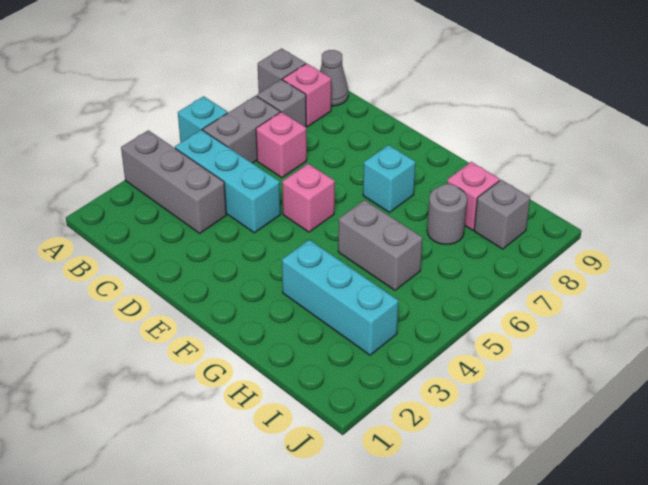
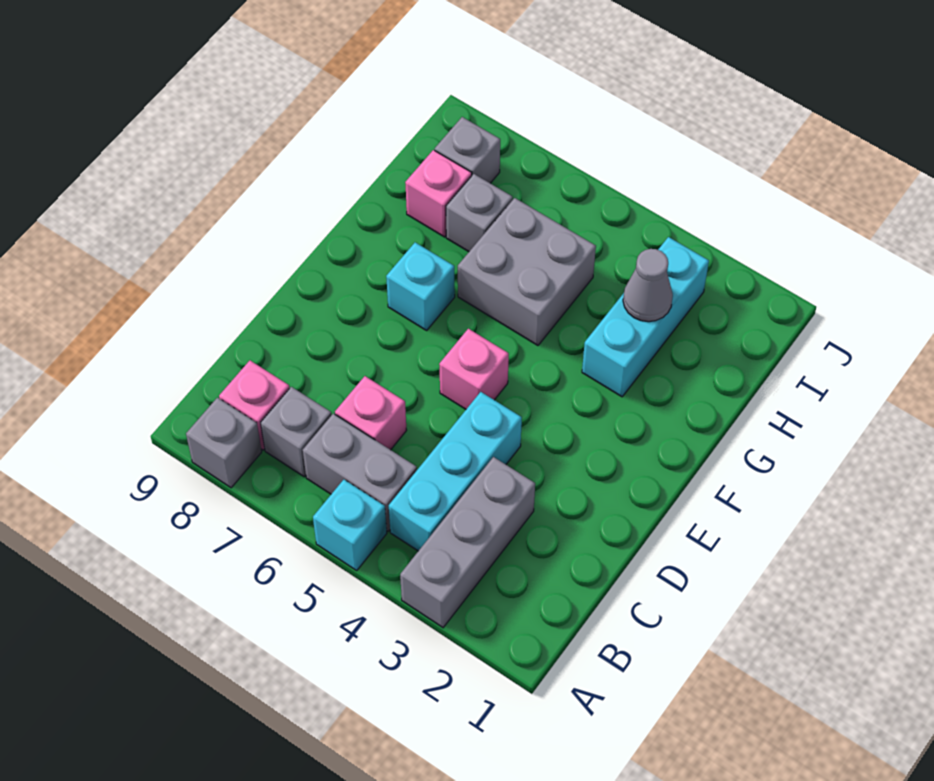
grey 1x1 cone [320,50,348,106] -> grey 1x1 cone moved to [623,249,673,322]
grey 1x2 brick [338,200,423,290] -> grey 2x2 brick [458,198,596,345]
grey 1x1 round brick [427,184,467,244] -> grey 1x1 brick [446,174,513,252]

